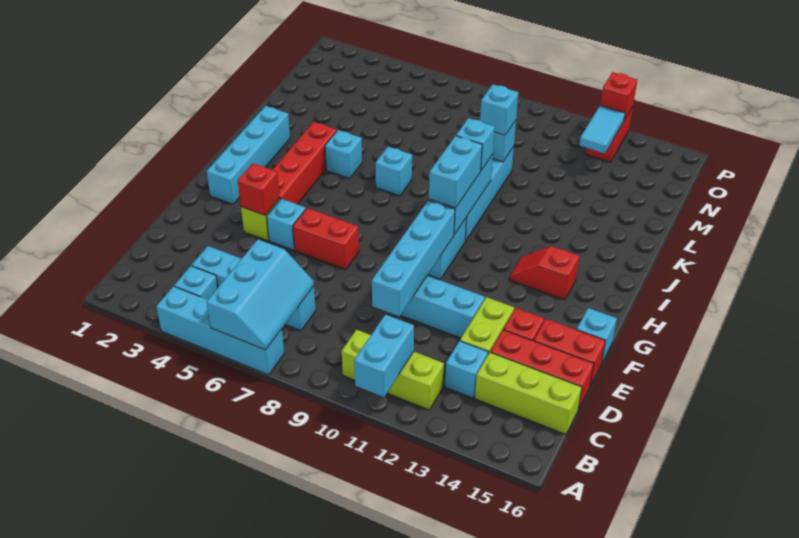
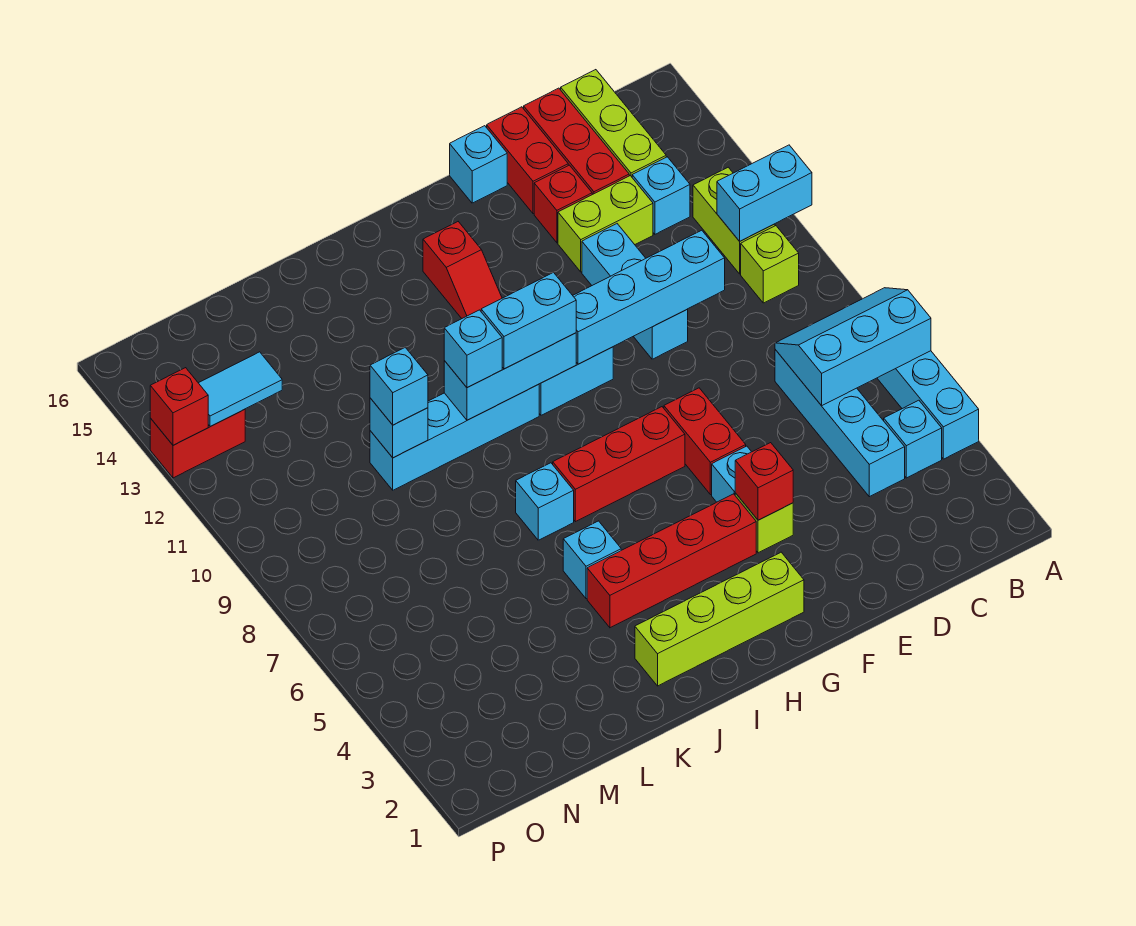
cyan 1x4 brick [207,106,290,204] -> lime 1x4 brick [635,552,804,686]
none -> red 1x3 brick [553,407,685,522]

